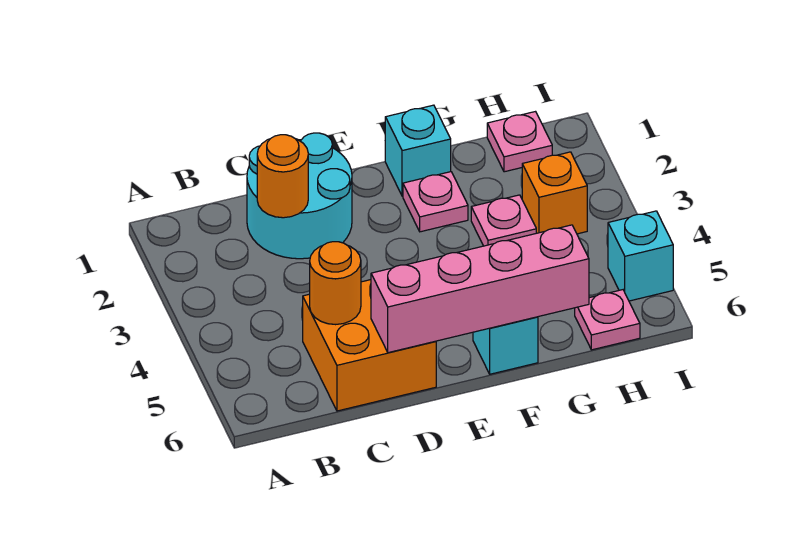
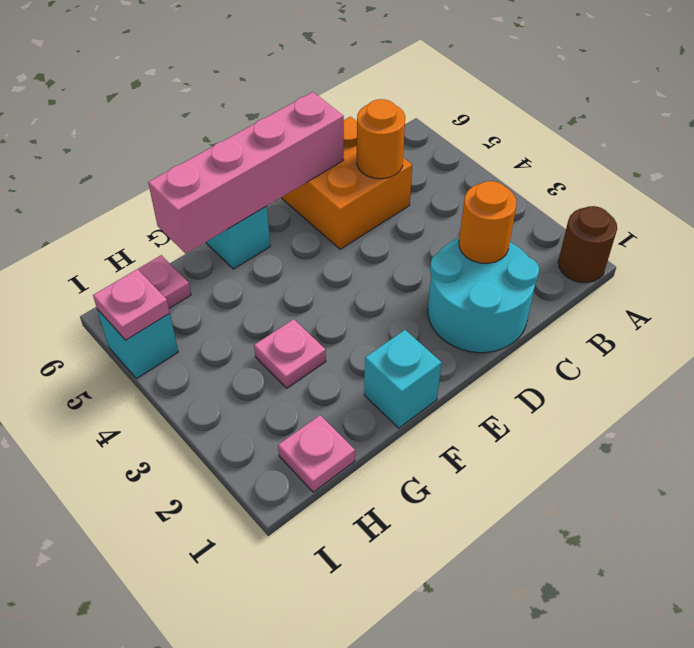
none -> brown 1x1 round brick [558,206,617,283]
pink 1x1 plate [403,172,468,232] -> pink 1x1 plate moved to [93,269,170,340]
orange 1x1 brick [522,152,587,234] -> none

